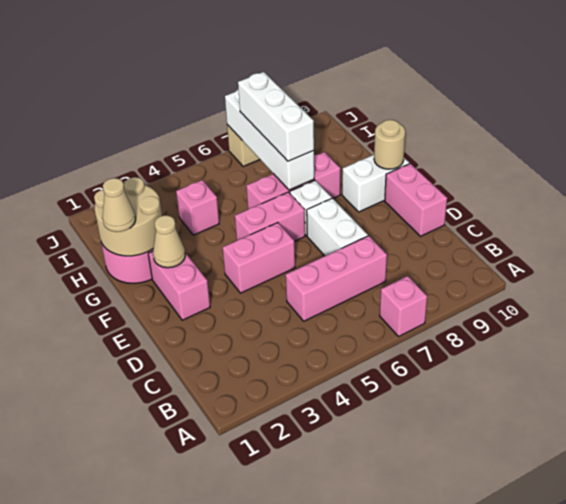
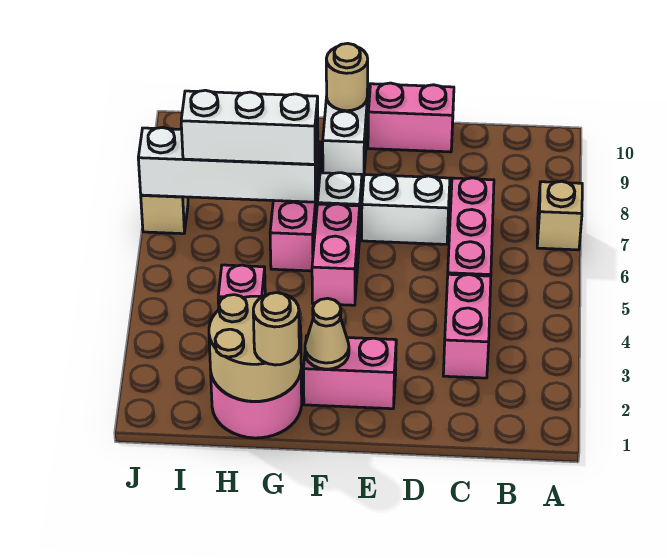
pink 1x1 brick [380,276,427,336] -> tan 1x1 brick [537,181,582,250]
pink 1x2 brick [223,223,295,293] -> pink 1x2 brick moved to [443,274,491,378]
tan 1x1 cone [102,178,136,232] -> tan 1x1 round brick [253,293,299,365]

